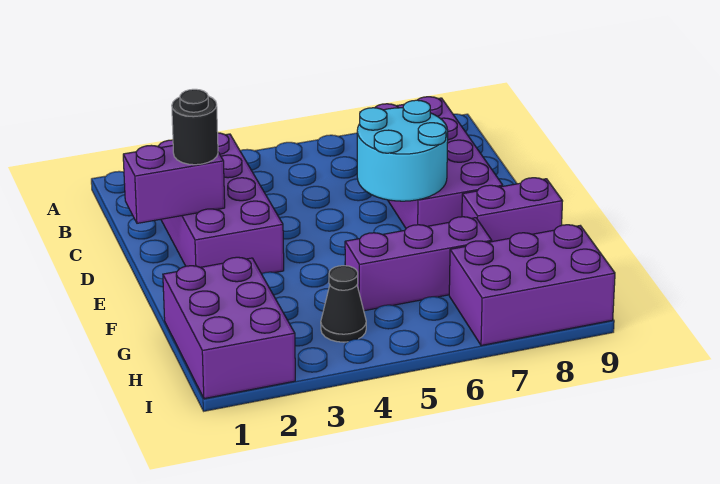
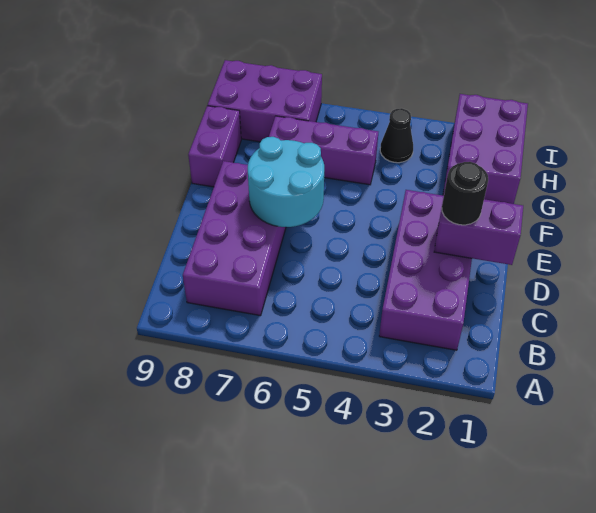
purple 1x2 brick [462,178,563,242] -> purple 1x2 brick turned to [188,106,241,187]

